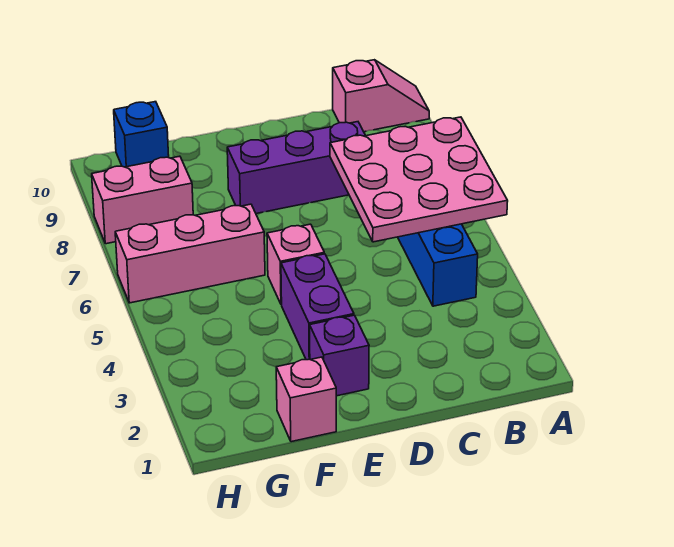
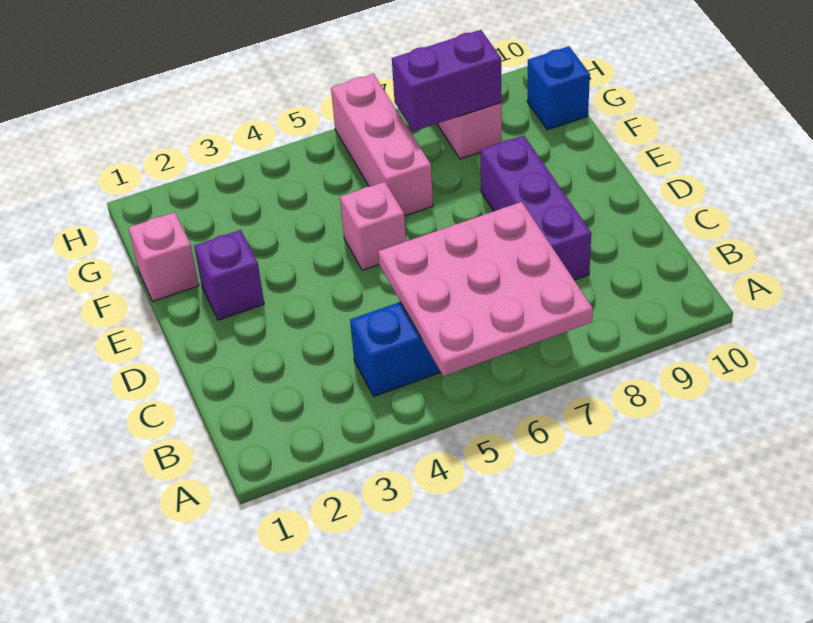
pink 1x2 slope [333,60,429,132] -> none
purple 1x2 brick [281,254,354,360] -> purple 1x2 brick moved to [392,30,501,131]

